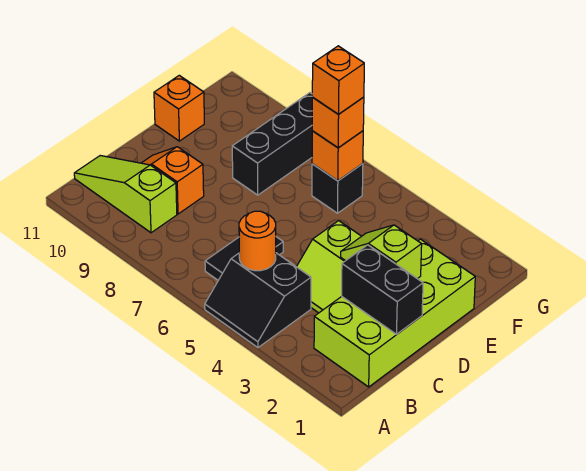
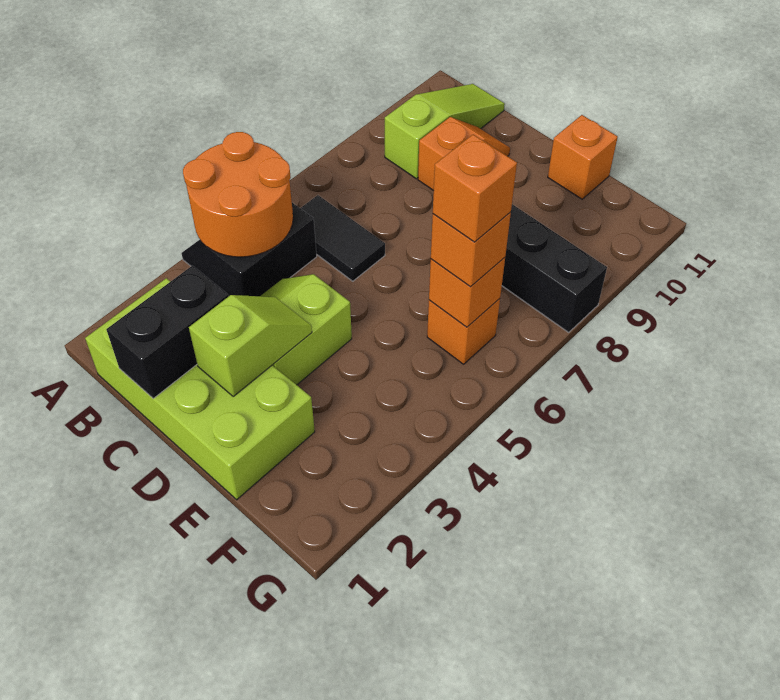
orange 1x1 round brick [239,211,276,271] -> orange 2x2 round brick [183,132,293,257]
black 1x1 brick [312,164,363,213] -> orange 1x1 brick [427,299,500,364]

